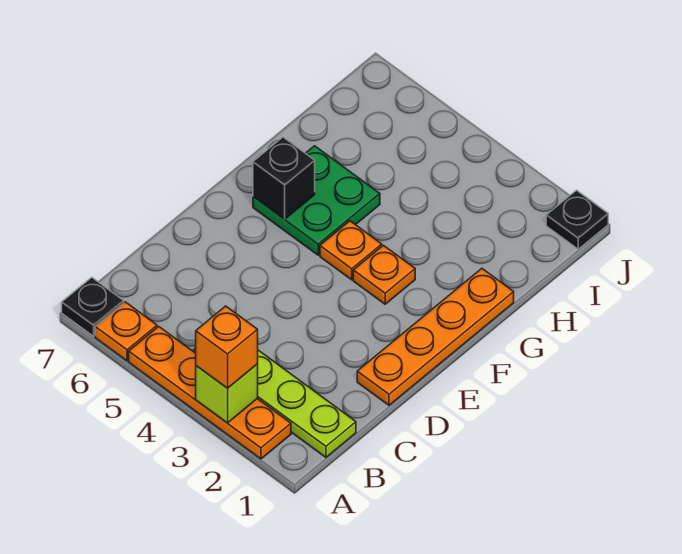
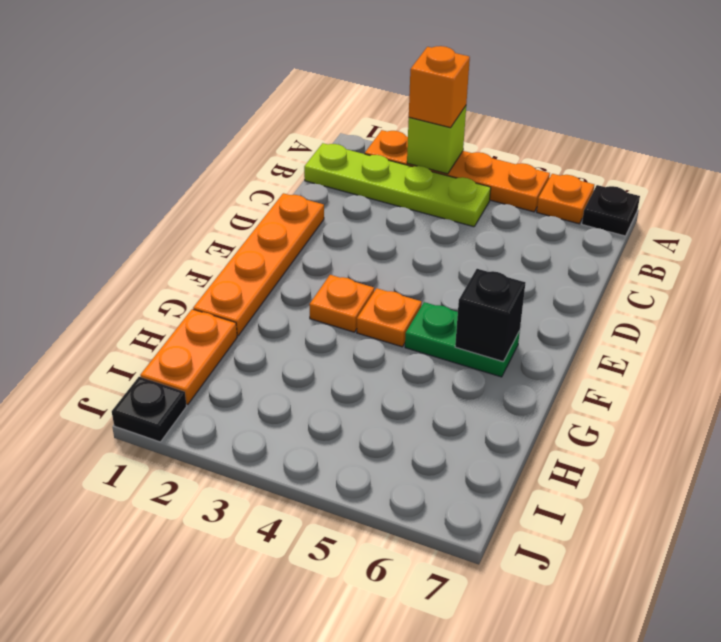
green 2x2 plate [253,146,380,255] -> green 1x2 plate [405,302,520,377]
none -> orange 1x2 plate [140,309,237,405]

